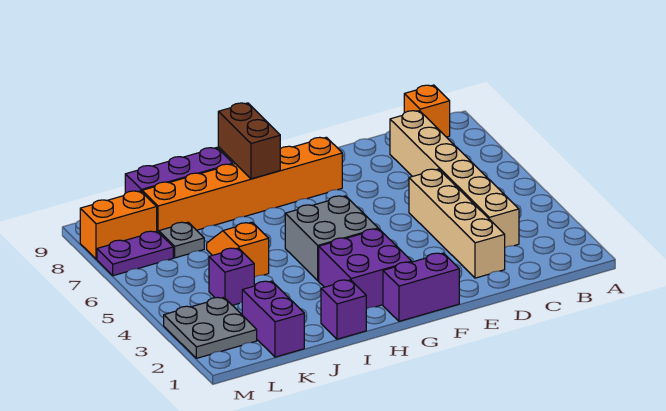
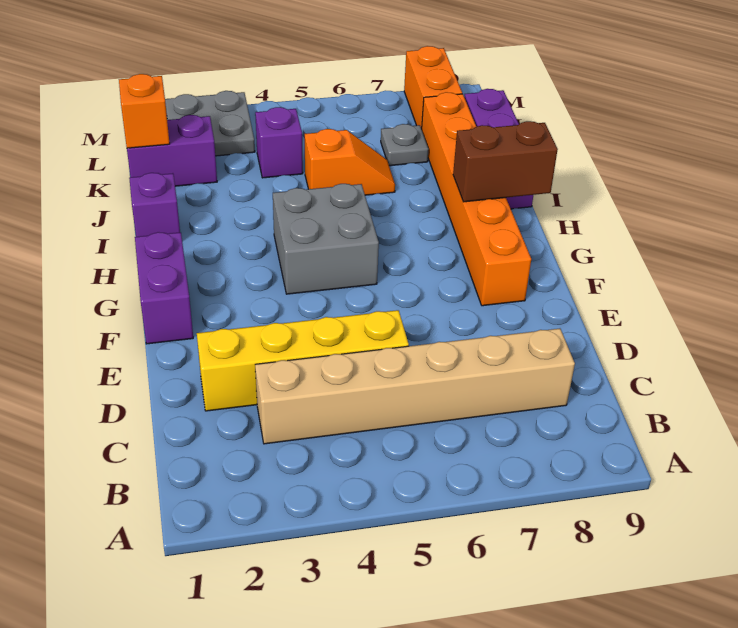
orange 1x1 brick [404,85,450,137] -> orange 1x1 brick moved to [119,74,170,148]
tan 1x4 brick [409,169,505,278] -> yellow 1x4 brick [197,310,409,411]
purple 2x2 brick [319,229,412,309] -> none
purple 1x2 plate [97,231,173,276] -> none

